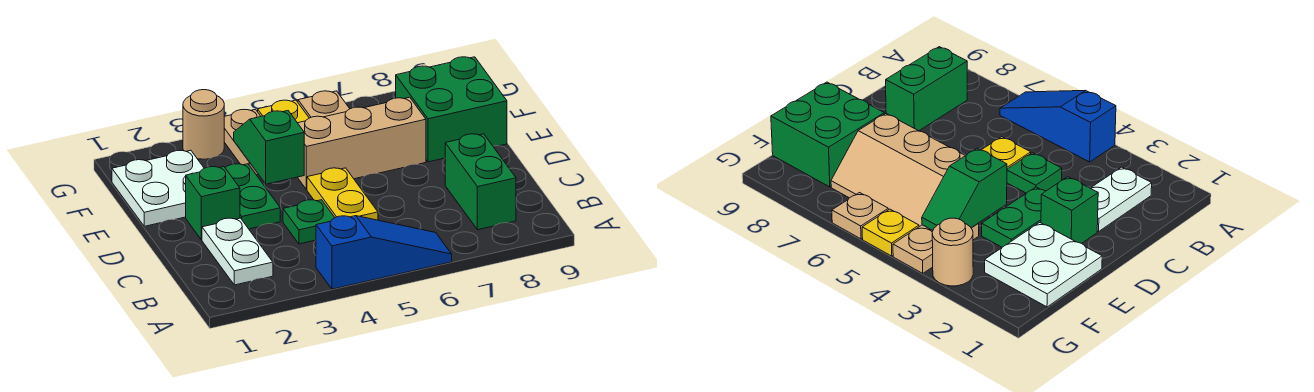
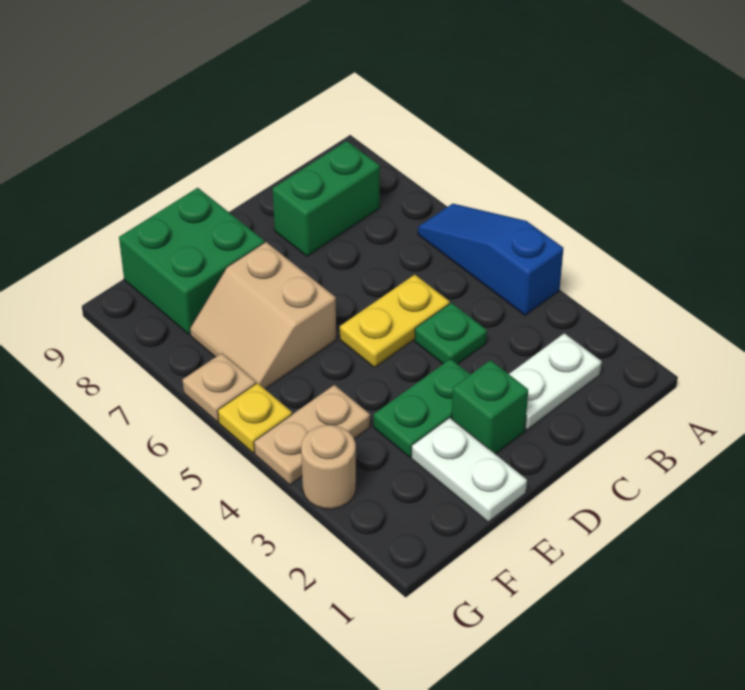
white 2x2 plate [112,150,204,226] -> white 1x2 plate [411,418,527,522]
green 1x2 slope [234,111,304,184] -> none
tan 2x3 slope [297,97,426,190] -> tan 2x2 slope [190,242,336,389]

